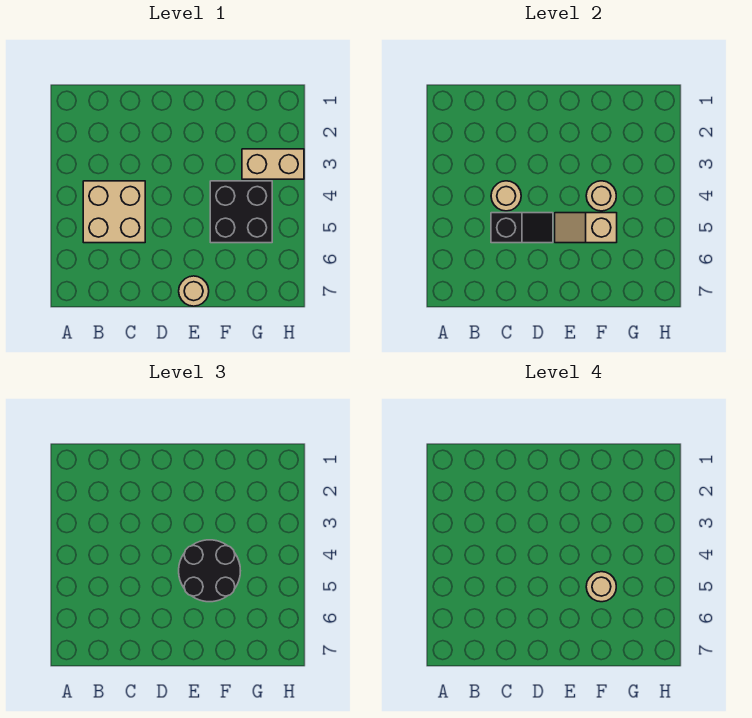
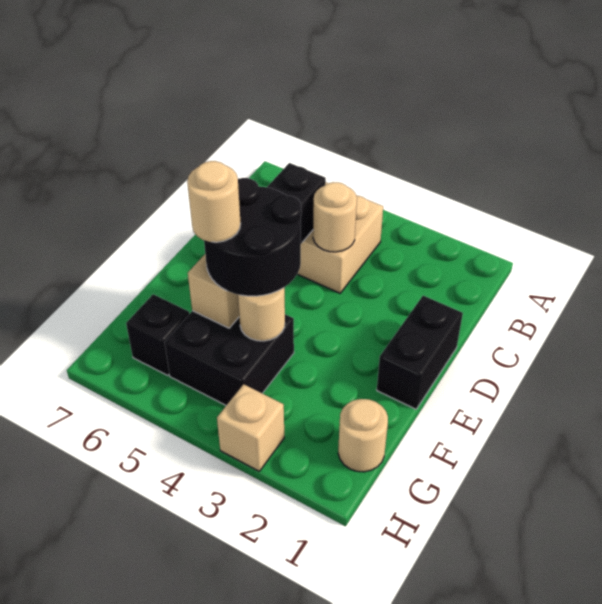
none -> black 1x2 brick [377,296,463,409]
tan 1x1 round brick [179,276,209,306] -> tan 1x1 round brick moved to [338,399,388,472]
tan 1x2 brick [242,149,304,179] -> tan 1x1 brick [217,384,284,471]
none -> black 1x1 brick [126,294,189,376]

